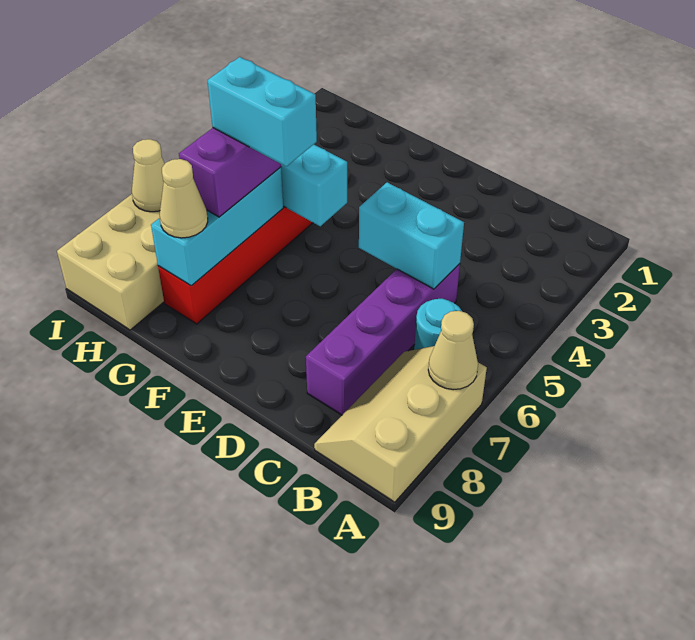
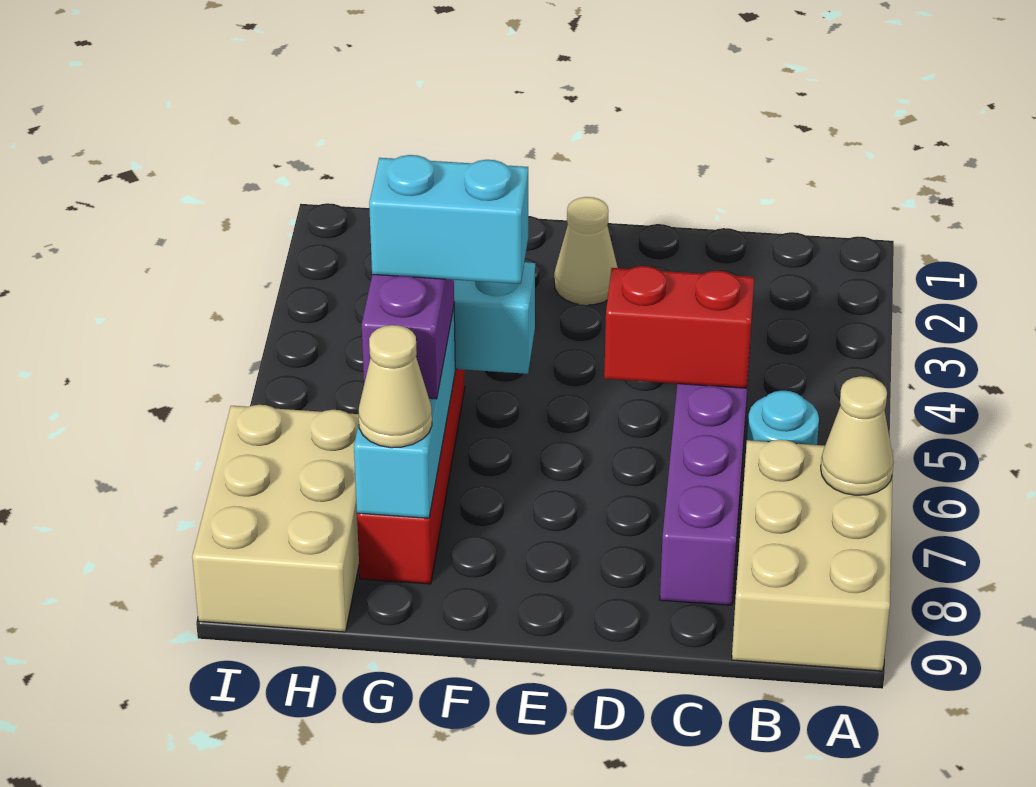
tan 2x3 slope [314,346,487,502] -> tan 2x3 brick [732,440,893,671]
cyan 1x2 brick [359,182,464,289] -> red 1x2 brick [604,266,754,388]
tan 1x1 cone [132,139,165,212] -> tan 1x1 cone moved to [554,197,618,305]

